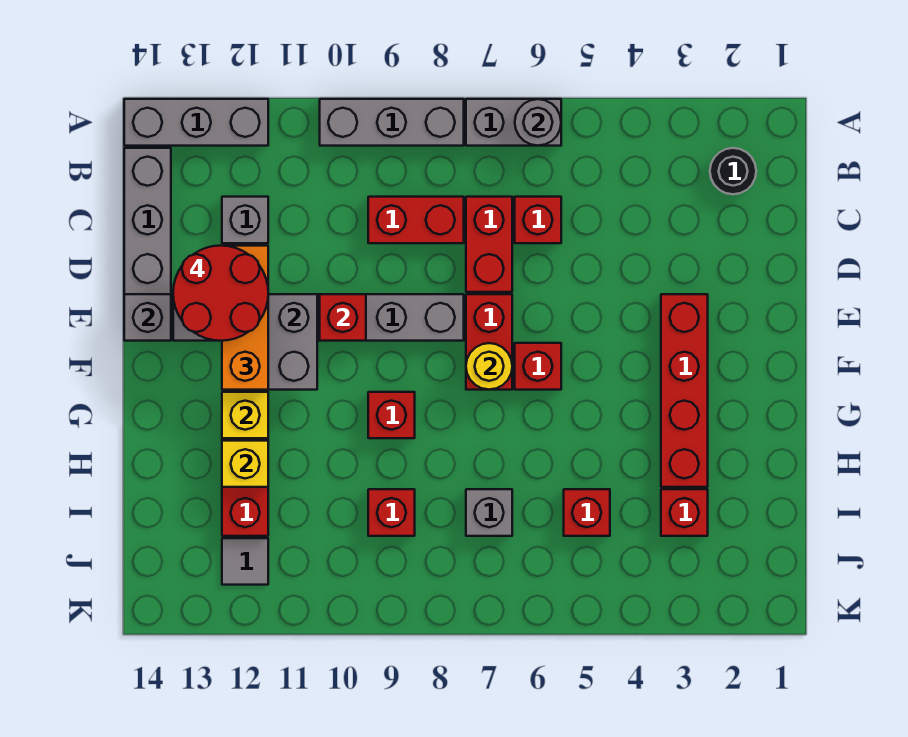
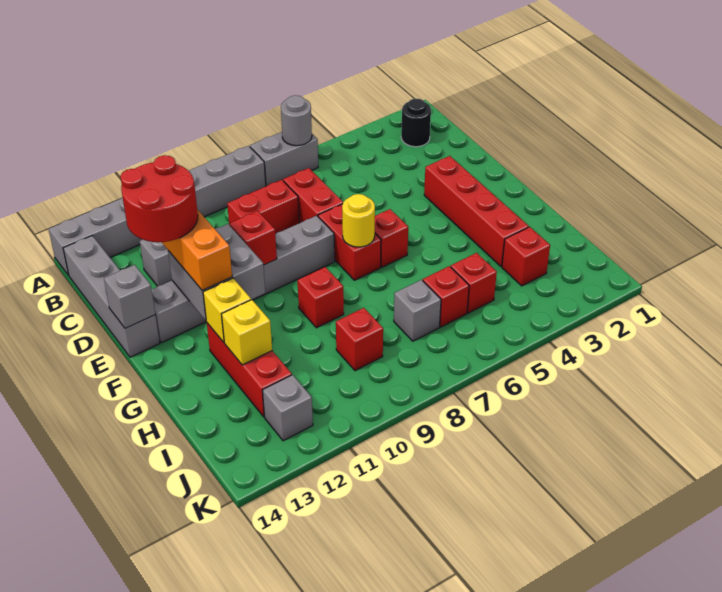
red 1x1 brick [515,197,561,243] -> red 1x1 brick moved to [423,266,469,327]
grey 1x1 tile [222,538,268,585] -> grey 1x1 brick [262,375,313,441]

